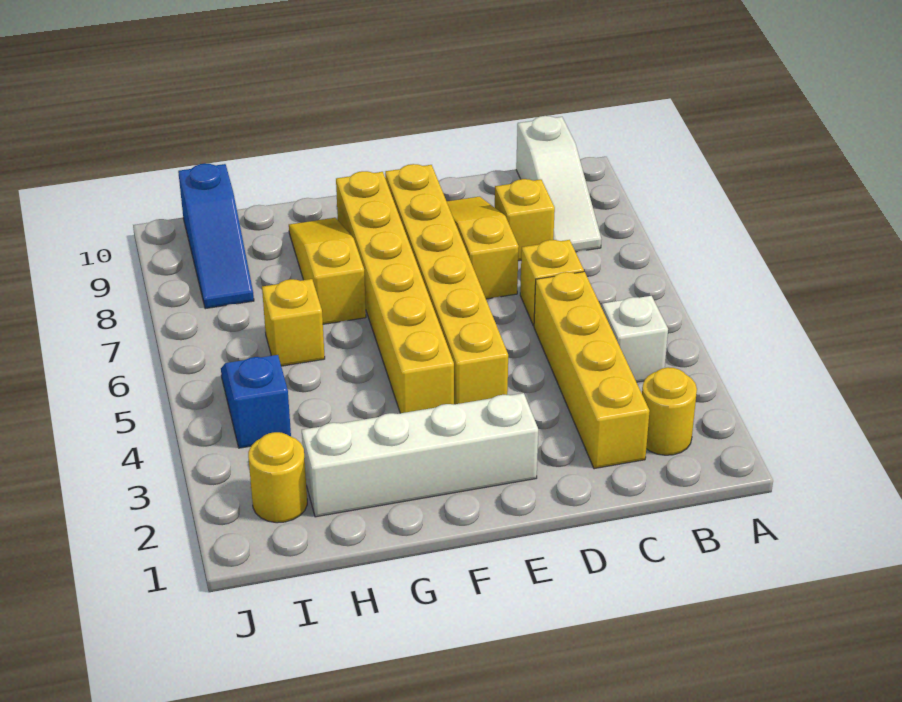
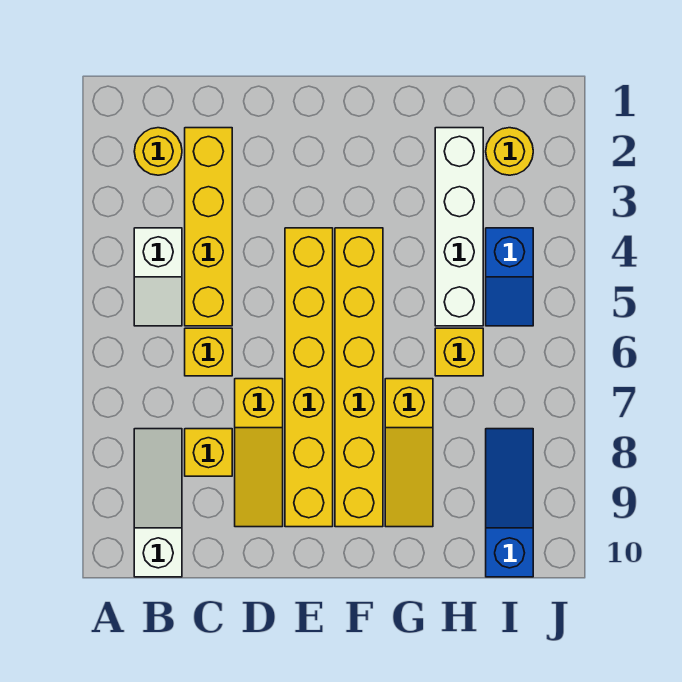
white 1x4 brick [302,393,538,517] -> white 1x4 brick turned to [435,128,483,326]

